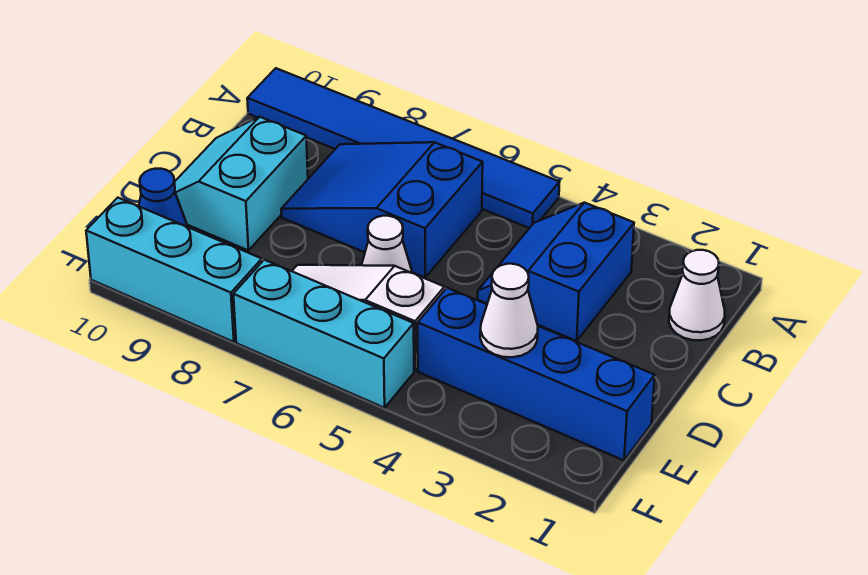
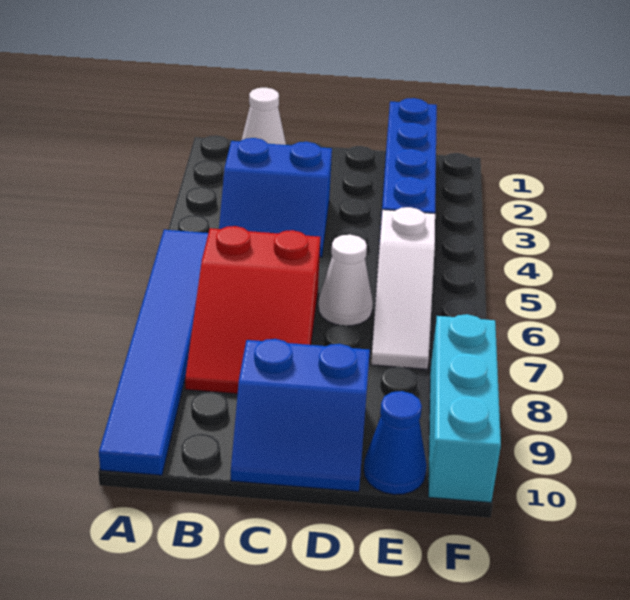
blue 2x3 slope [281,142,483,277] -> red 2x3 slope [185,226,320,394]
cyan 2x2 slope [175,117,308,251] -> blue 2x2 slope [231,339,370,492]
white 1x1 cone [480,264,538,357] -> none
cyan 1x3 brick [233,260,414,408] -> none

